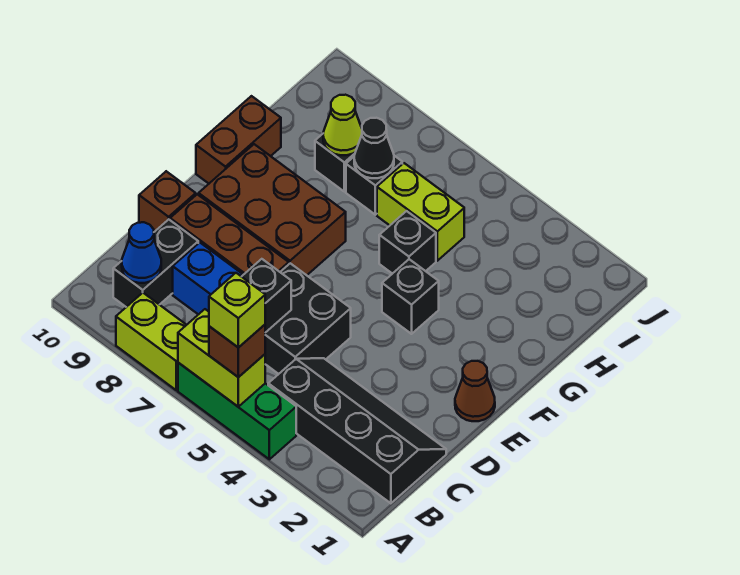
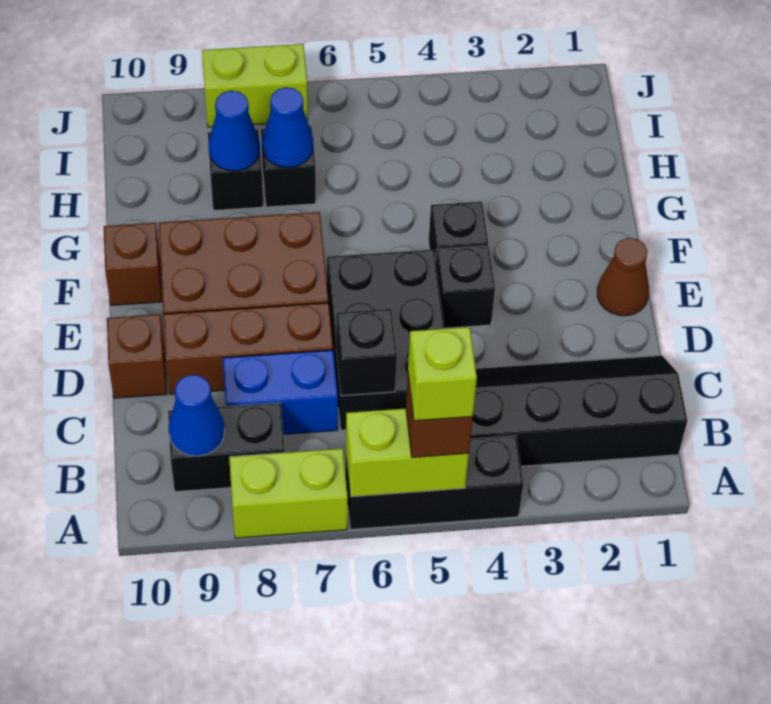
green 1x3 brick [178,363,296,459] -> black 1x3 brick [346,436,523,530]
black 1x2 brick [113,219,198,307] -> black 1x2 brick turned to [168,403,285,492]
black 2x2 brick [265,263,351,374] -> black 2x3 brick [327,250,444,430]
brown 1x2 brick [196,96,281,183] -> brown 1x1 brick [104,223,162,305]
black 1x1 brick [379,211,436,274] -> black 1x1 brick moved to [436,246,495,328]
lime 1x2 brick [377,163,464,261] -> lime 1x2 brick moved to [202,44,308,127]
black 1x1 cone [354,118,394,178] -> blue 1x1 cone [262,87,313,168]
lime 1x1 cone [323,95,362,155] -> blue 1x1 cone [208,91,260,171]

